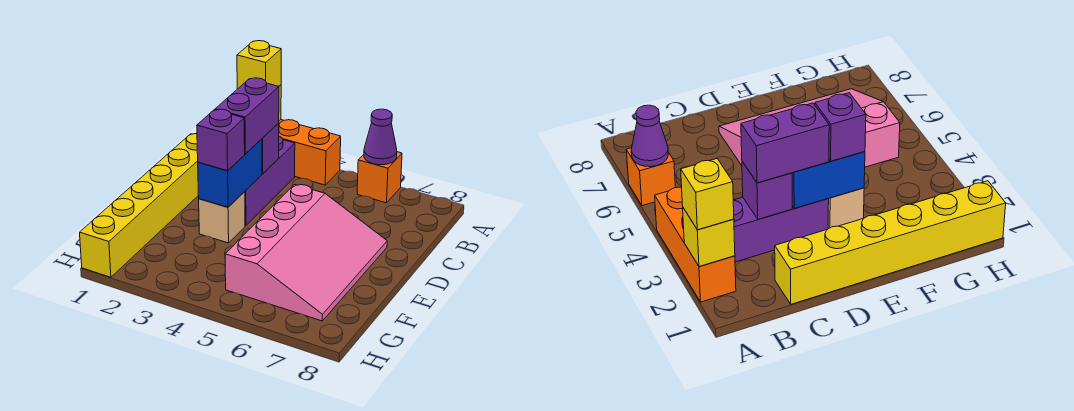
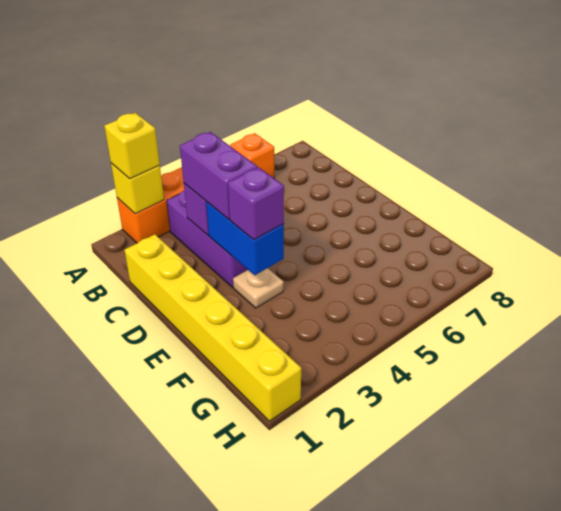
purple 1x1 cone [364,109,397,165] -> none
pink 3x4 slope [225,185,387,321] -> none
tan 1x1 brick [199,192,245,243] -> tan 1x1 plate [233,268,284,308]

